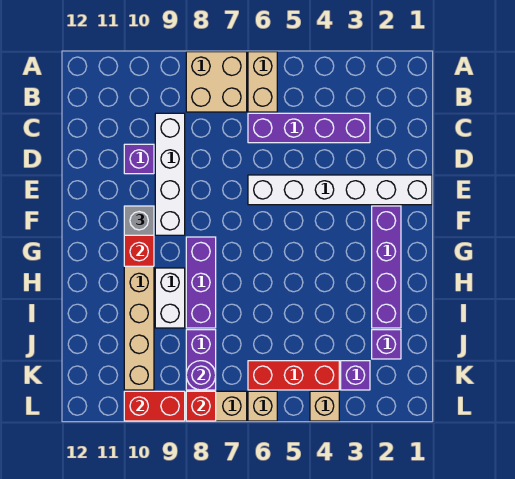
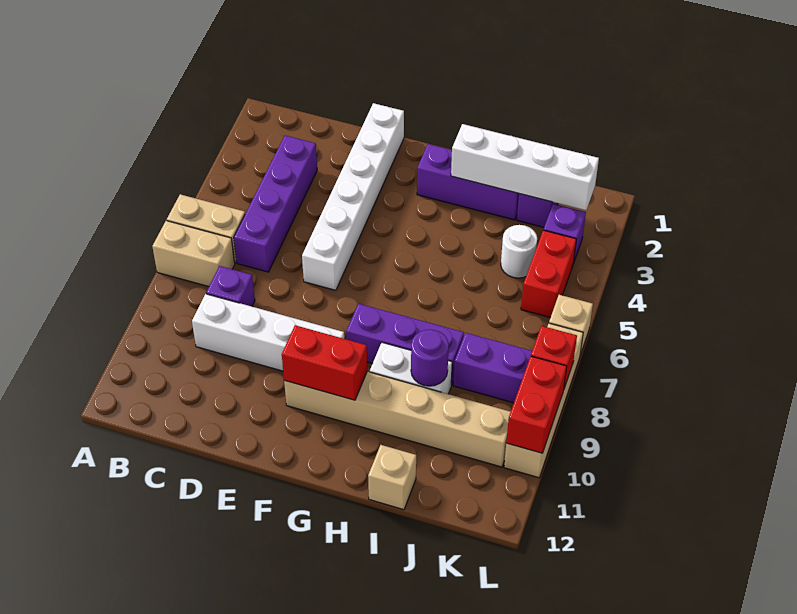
tan 2x2 brick [186,52,247,112] -> tan 1x2 brick [152,221,235,287]
purple 1x1 brick [124,144,154,174] -> purple 1x1 brick moved to [206,266,255,306]
purple 1x4 brick [372,206,401,328] -> purple 1x3 brick [417,144,519,220]
grey 1x1 brick [124,206,154,235] -> none
none -> white 1x4 brick [451,124,599,210]
none -> white 1x1 round brick [501,225,537,278]
red 1x3 brick [248,361,339,390] -> red 1x2 brick [521,230,576,318]
purple 1x1 round brick [186,361,216,390] -> purple 1x1 round brick moved to [411,330,449,386]
tan 1x1 brick [310,391,339,421] -> tan 1x1 brick moved to [368,445,416,510]

